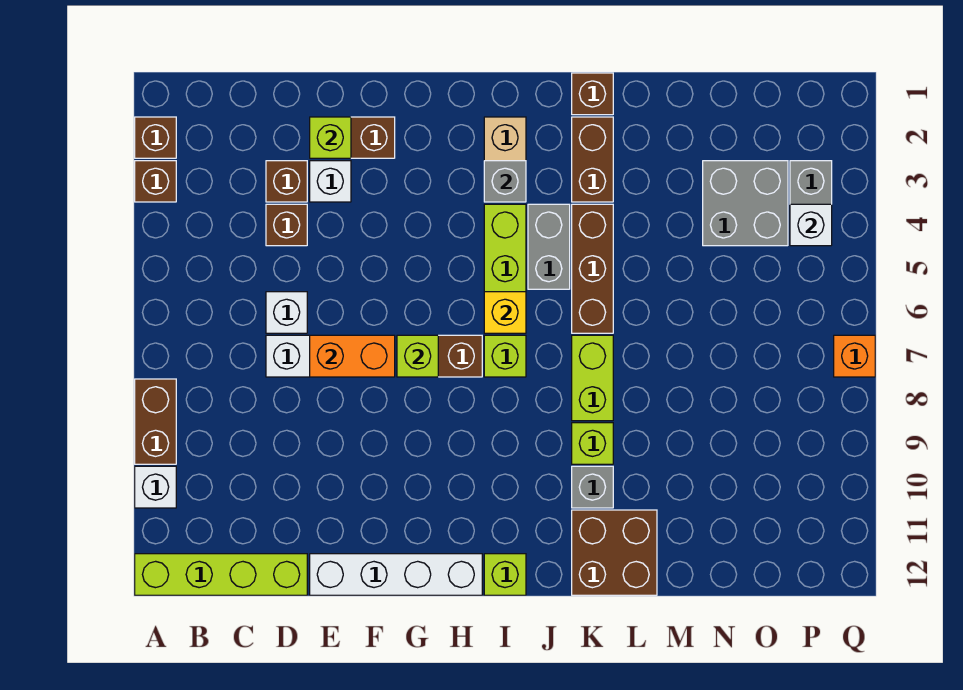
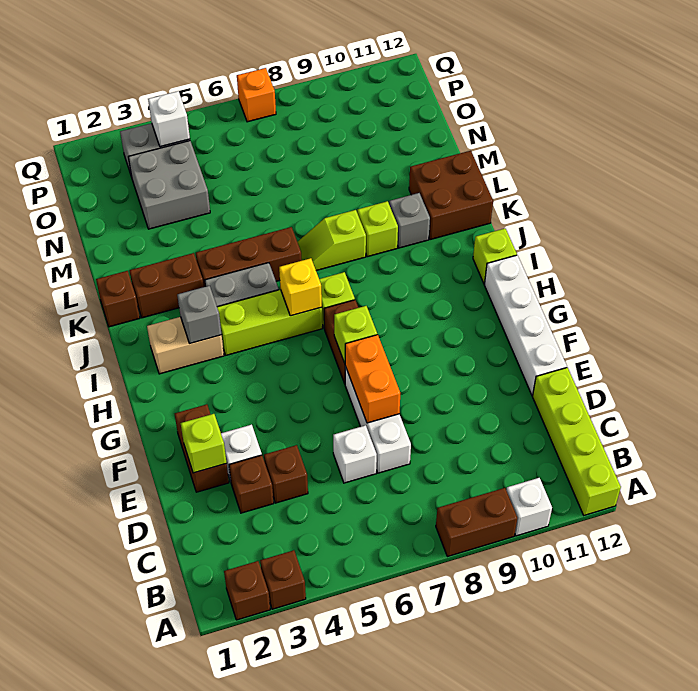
lime 1x2 brick [572,335,613,421] -> lime 1x2 slope [298,210,366,271]

